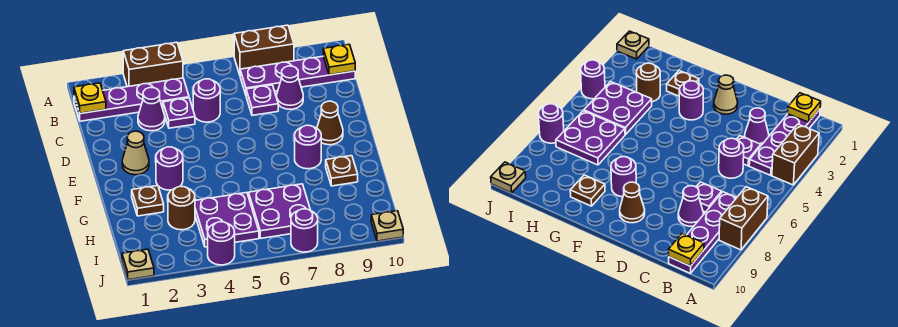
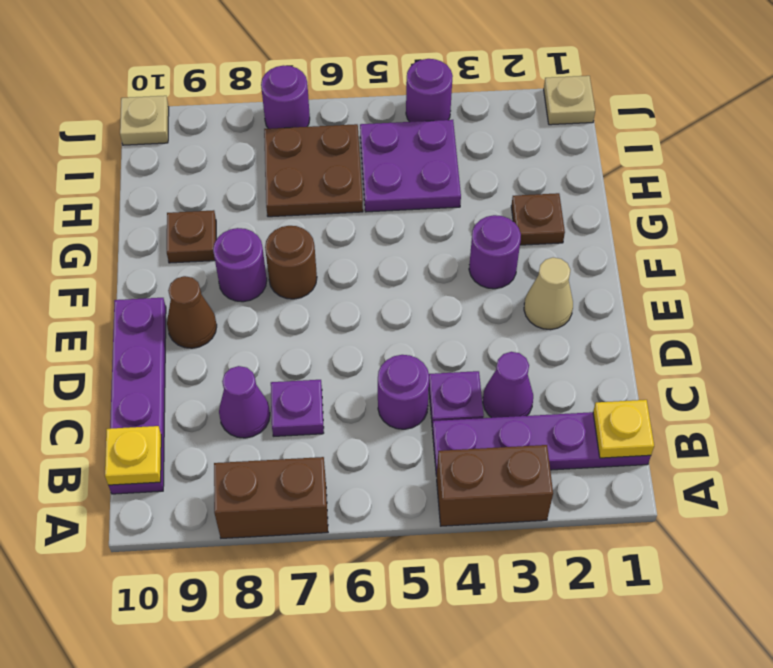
purple 1x4 plate [240,56,355,94] -> purple 1x4 plate turned to [109,298,166,494]
brown 1x1 round brick [168,186,195,230] -> brown 1x1 round brick moved to [265,226,317,299]
purple 2x2 plate [249,184,311,238] -> brown 2x2 plate [264,124,363,217]

